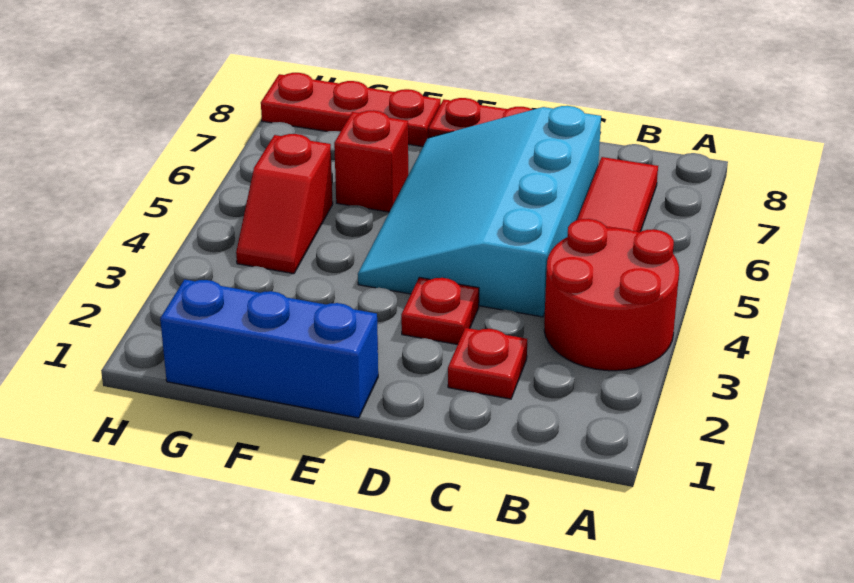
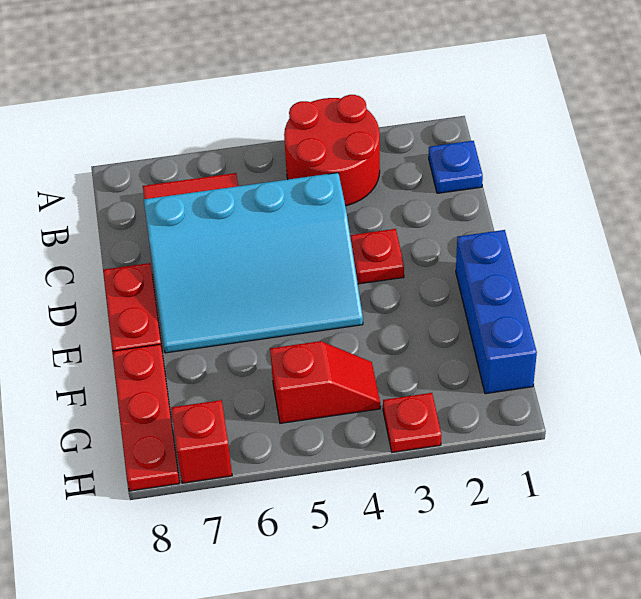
none -> blue 1x1 plate [429,141,483,193]
red 1x1 plate [448,328,527,399] -> red 1x1 plate moved to [383,393,441,452]
red 1x1 brick [334,111,408,212] -> red 1x1 brick moved to [171,400,232,483]

